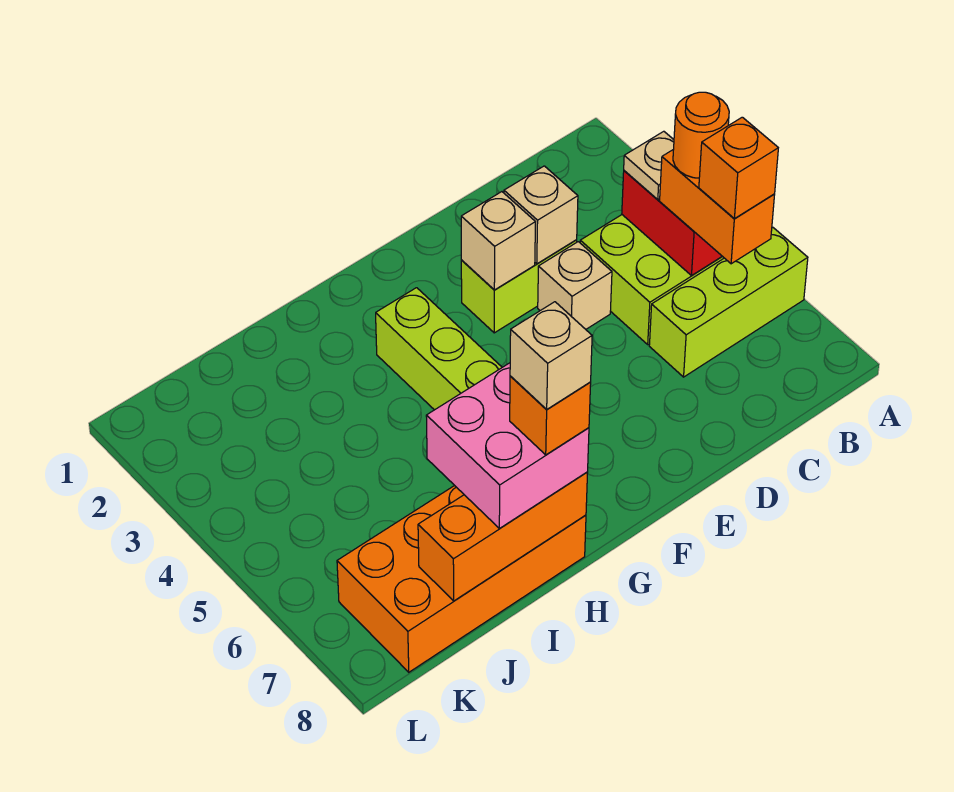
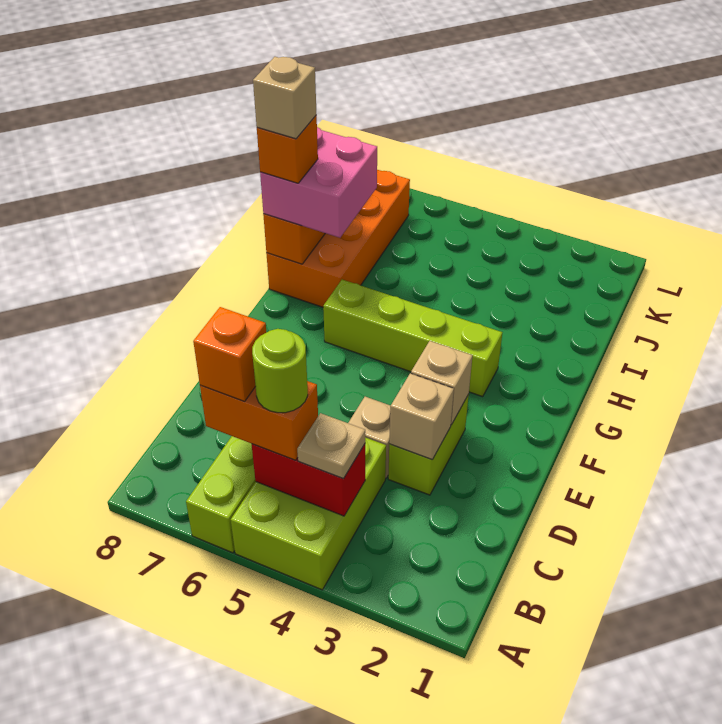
orange 1x1 round brick [673,92,729,178] -> lime 1x1 round brick [252,329,308,413]

